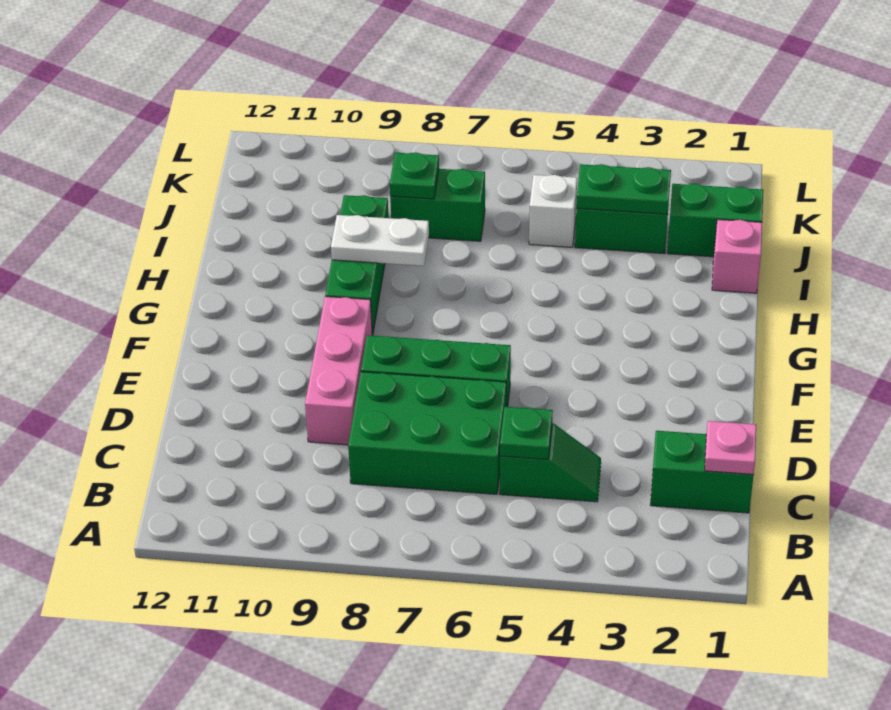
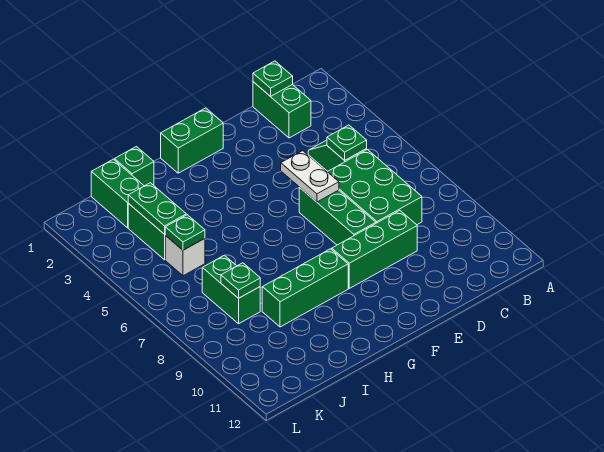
pink 1x1 plate [705,421,756,474] -> green 1x1 plate [253,61,293,97]
pink 1x3 brick [305,297,372,445] -> green 1x3 brick [332,210,417,288]
none -> green 1x2 brick [161,108,223,173]
white 1x2 plate [331,215,429,266] -> white 1x2 plate moved to [281,151,339,202]
pink 1x1 brick [712,220,762,293] -> green 1x1 brick [114,147,154,186]
none -> green 1x1 plate [165,215,205,250]

